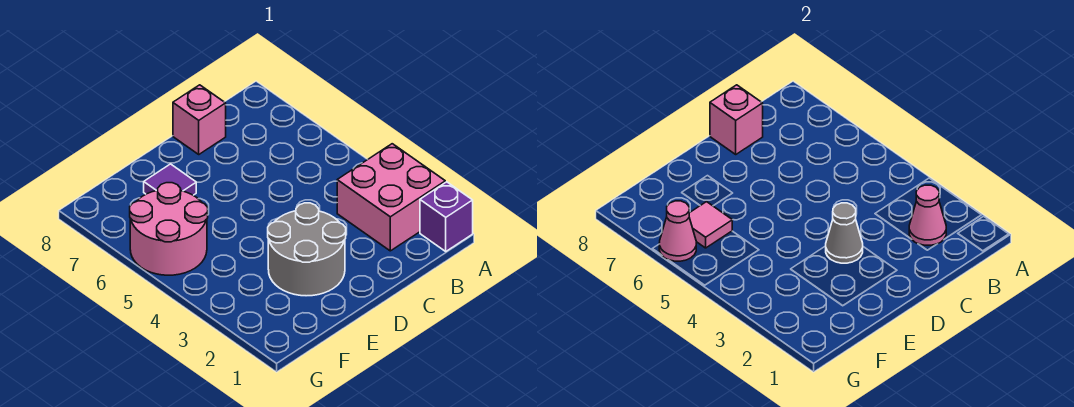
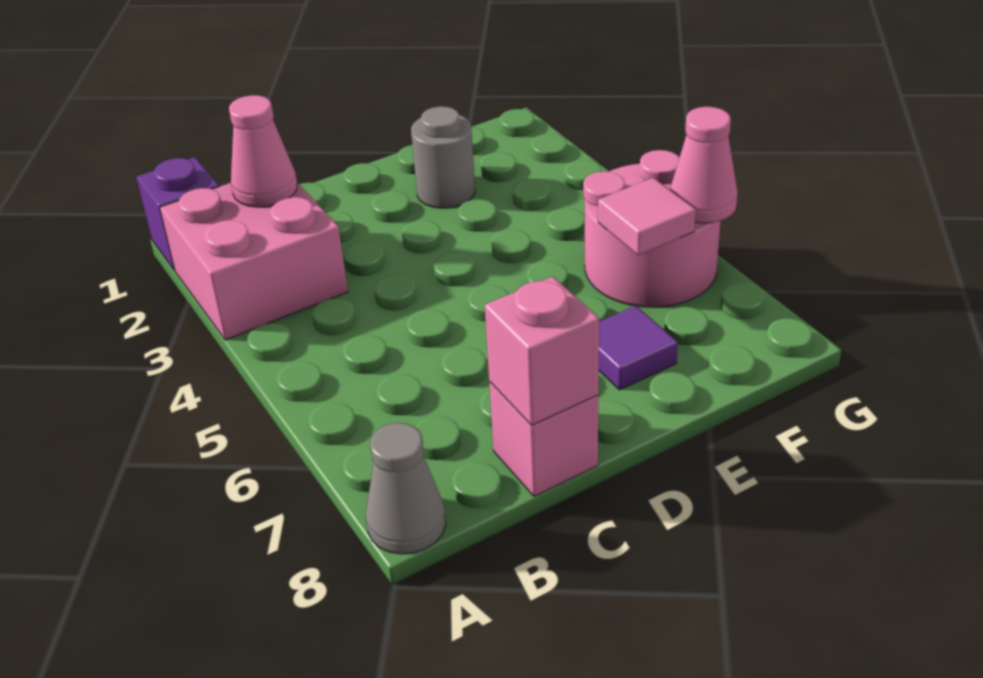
grey 2x2 round brick [268,203,346,296] -> grey 1x1 round brick [411,106,475,208]
grey 1x1 cone [826,203,863,263] -> grey 1x1 cone moved to [366,423,446,554]

